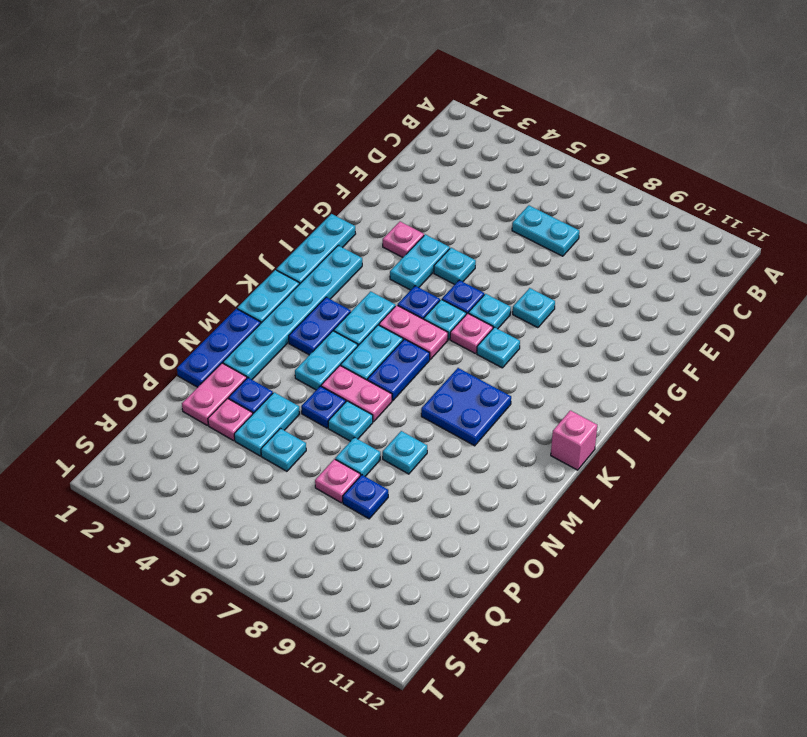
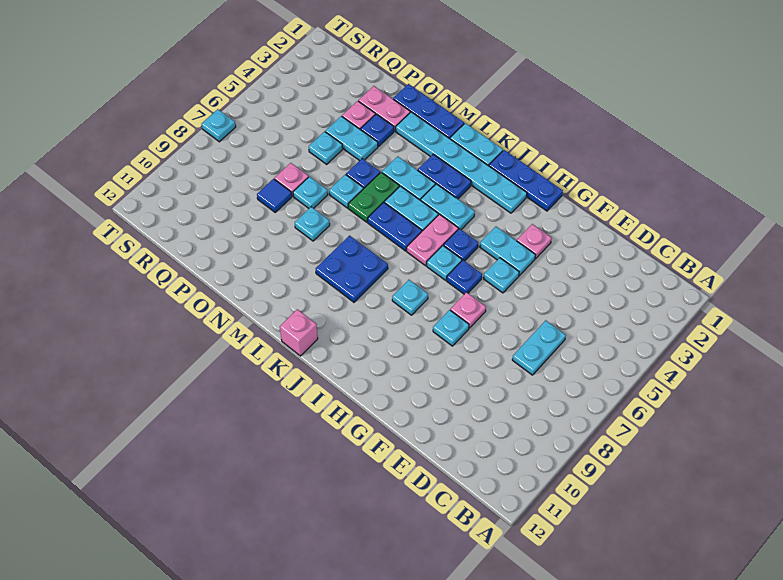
cyan 1x3 plate [276,214,356,284] -> blue 1x3 plate [489,150,563,211]
cyan 1x1 plate [468,294,511,329] -> cyan 1x1 plate moved to [202,109,236,142]
pink 1x1 plate [450,313,493,354] -> pink 1x1 plate moved to [450,292,486,328]
pink 1x2 plate [321,366,392,422] -> green 1x2 plate [348,172,399,222]
blue 1x1 plate [343,475,388,519] -> blue 1x1 tile [257,179,292,212]

